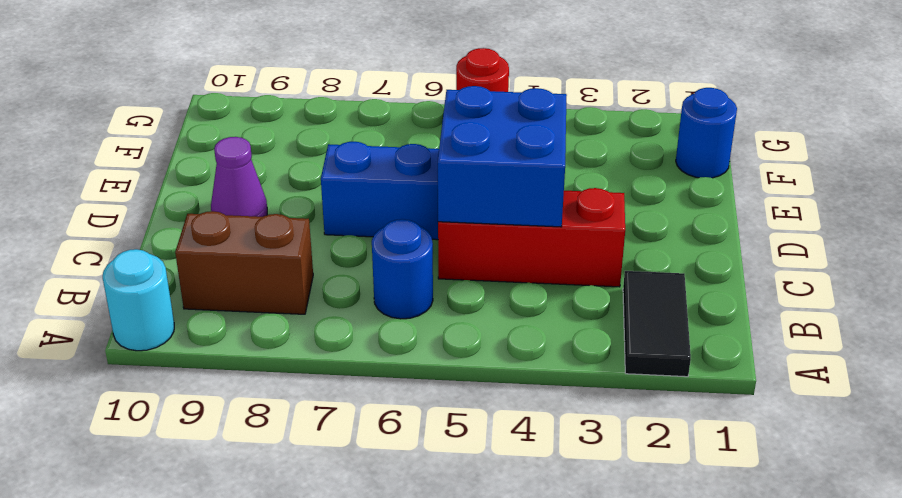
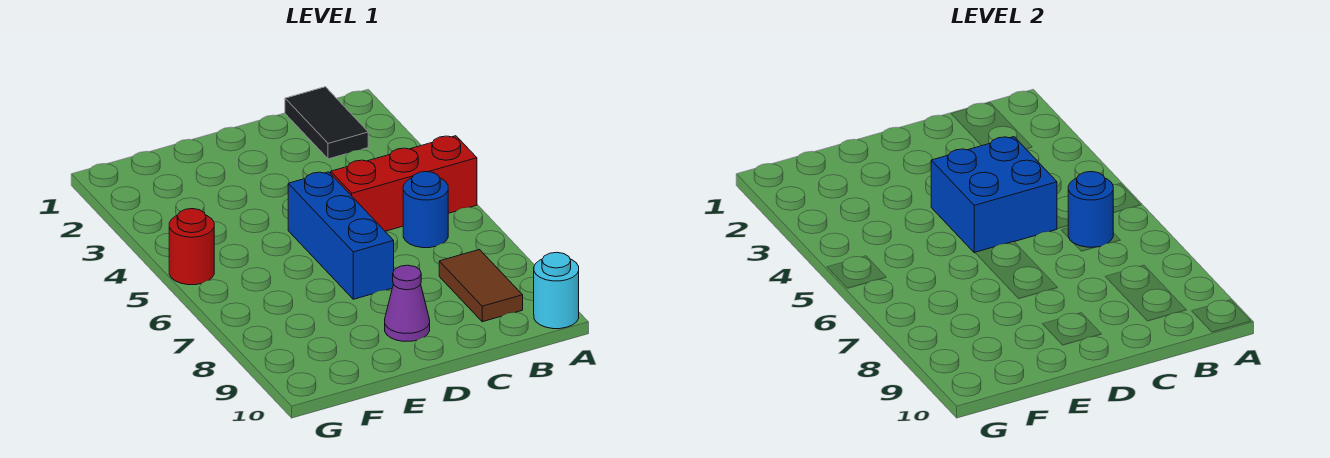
black 1x2 tile [623,271,691,377] -> black 1x2 tile turned to [285,87,368,159]
brown 1x2 brick [175,211,313,314] -> brown 1x2 tile [439,250,523,322]
red 1x3 brick [438,188,625,287] -> red 1x3 brick turned to [331,136,477,232]
blue 1x1 round brick [676,88,737,178] -> blue 1x1 round brick moved to [1068,172,1113,247]

